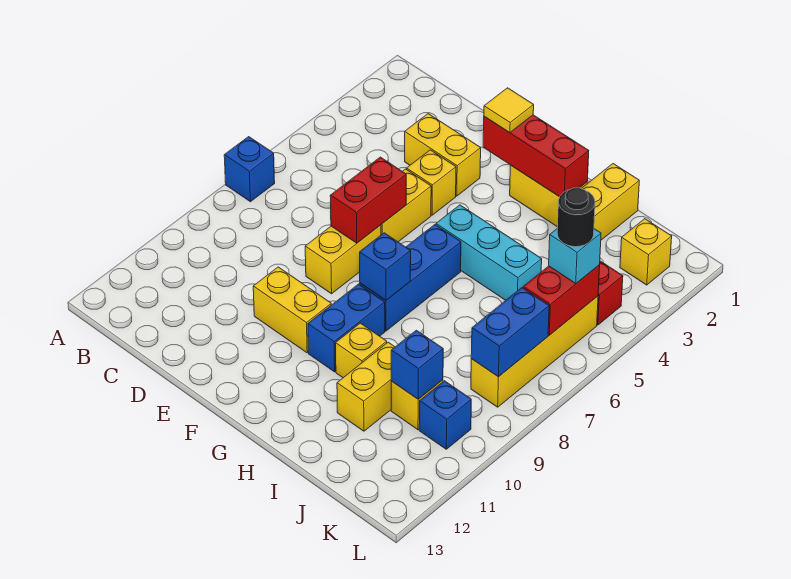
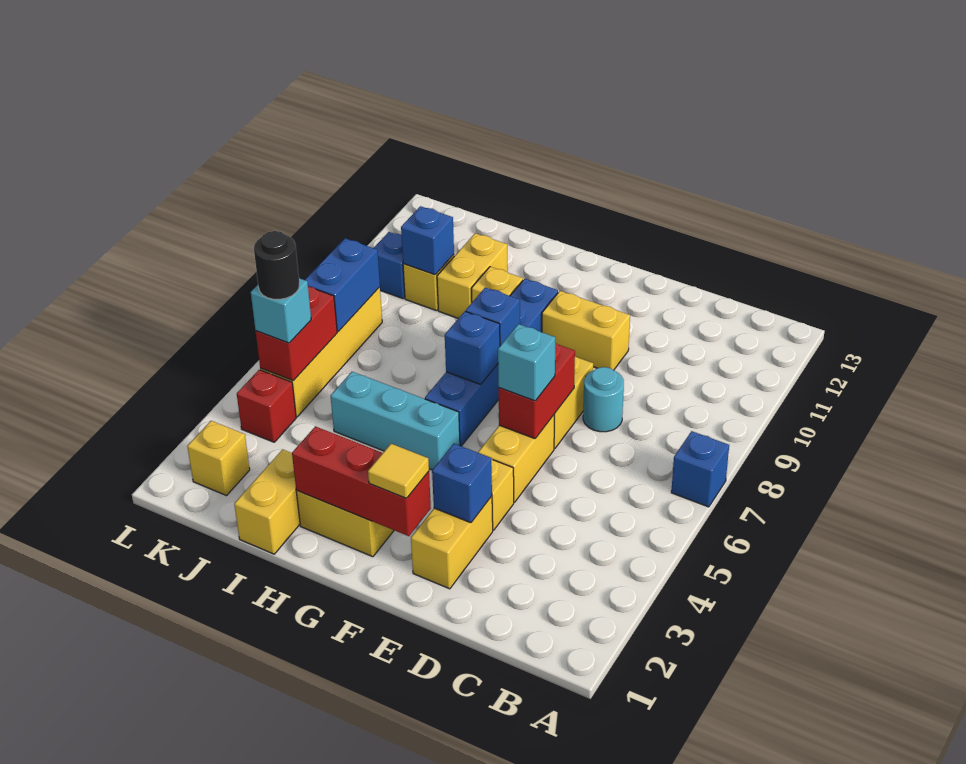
yellow 1x2 brick [405,114,481,196] -> yellow 1x2 brick turned to [411,496,493,589]
none -> cyan 1x1 round brick [583,367,624,432]
none -> blue 1x1 brick [432,444,492,523]
none -> cyan 1x1 brick [498,324,555,401]
none -> blue 1x1 brick [445,311,500,384]

